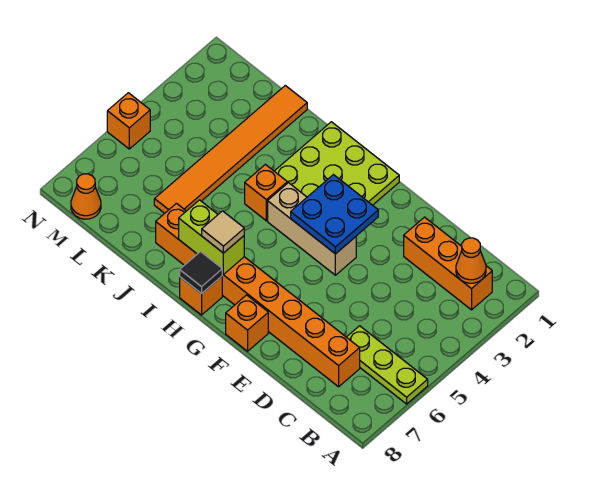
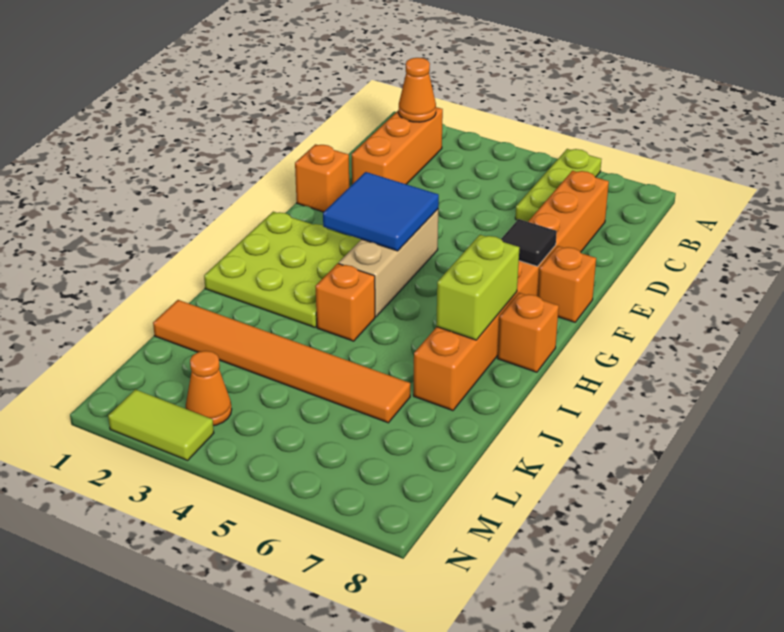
blue 2x2 plate [291,175,378,254] -> blue 2x2 tile [323,172,439,251]
tan 1x1 tile [202,211,244,253] -> none
black 1x1 tile [180,252,222,294] -> black 1x1 tile moved to [501,219,557,266]
orange 1x1 cone [71,174,101,219] -> orange 1x1 cone moved to [186,351,232,426]
none -> lime 1x2 tile [108,389,214,460]
orange 1x1 brick [107,93,150,149] -> orange 1x1 brick moved to [295,144,349,212]

